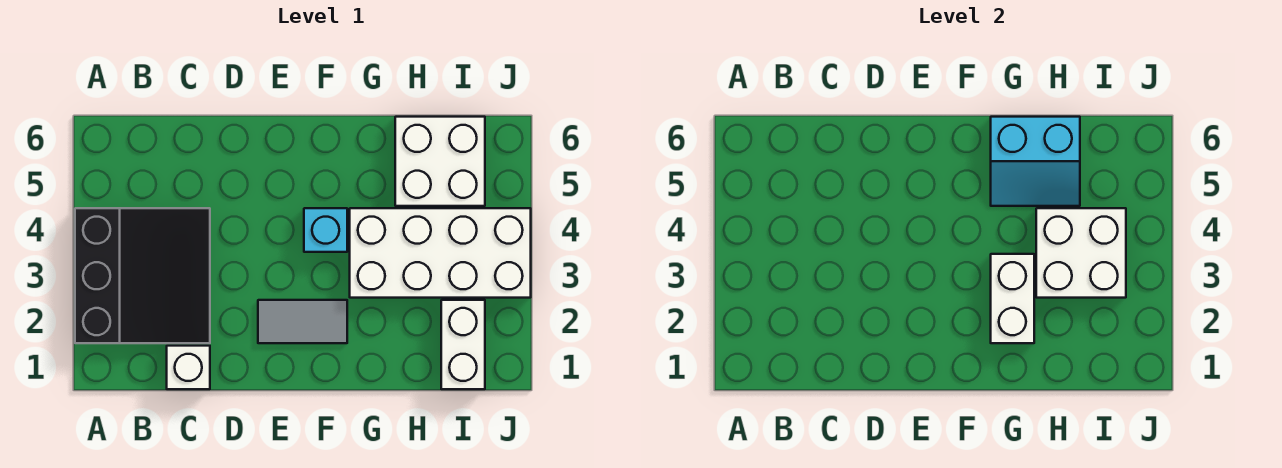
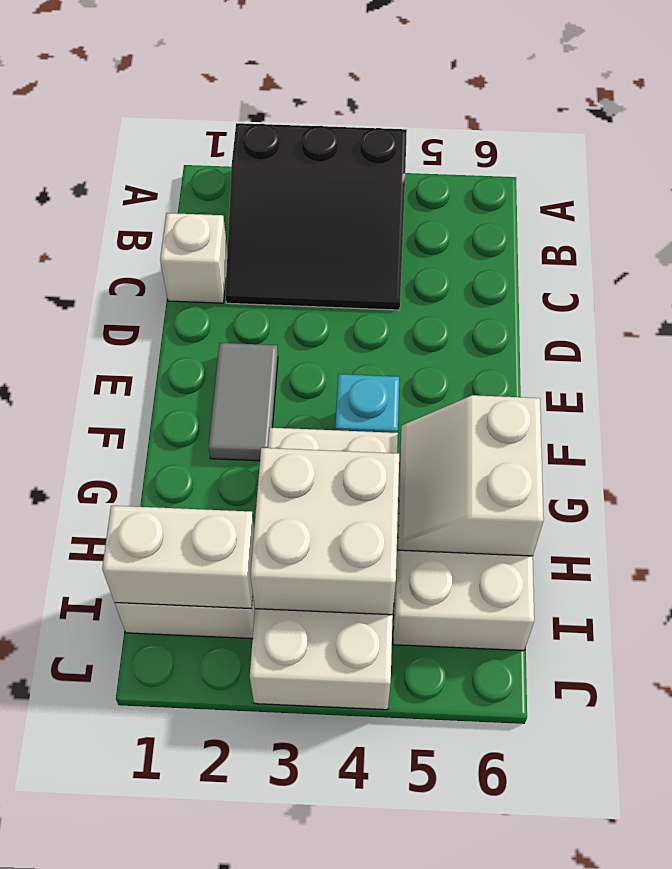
white 1x2 brick [991,254,1034,343] -> white 1x2 brick moved to [102,506,254,609]
cyan 2x2 slope [991,117,1080,206] -> white 2x2 slope [398,395,544,556]

